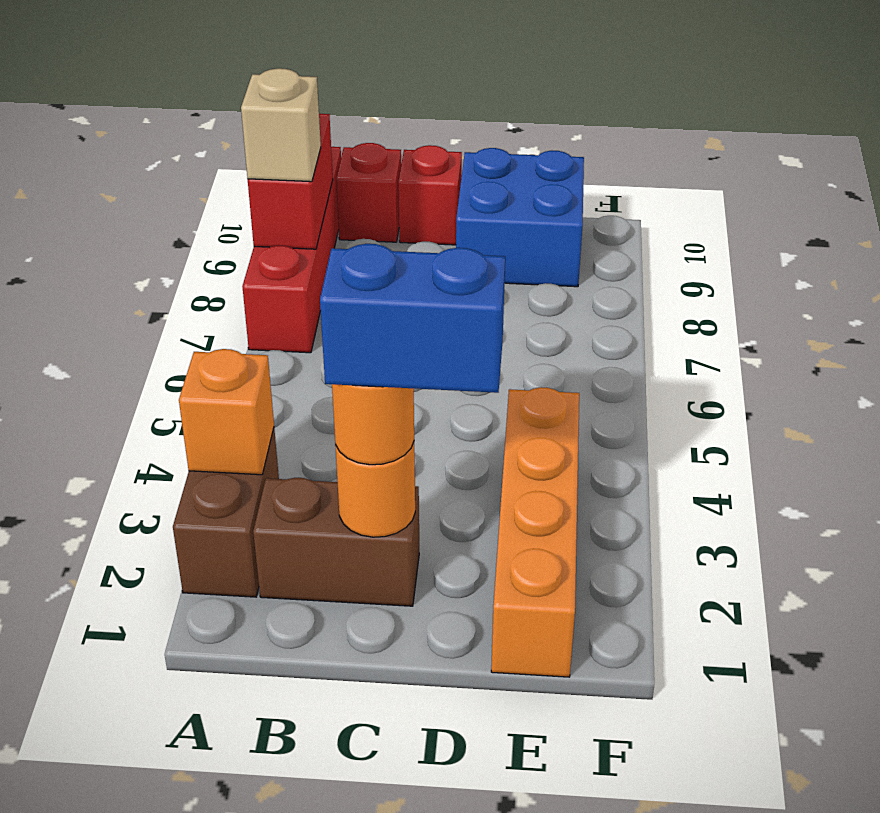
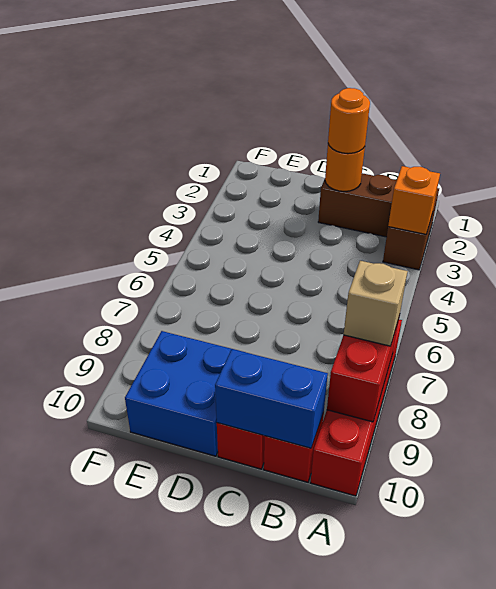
blue 1x2 brick [320,244,505,393] -> blue 1x2 brick moved to [215,349,328,448]
orange 1x4 brick [491,387,579,677] -> none

